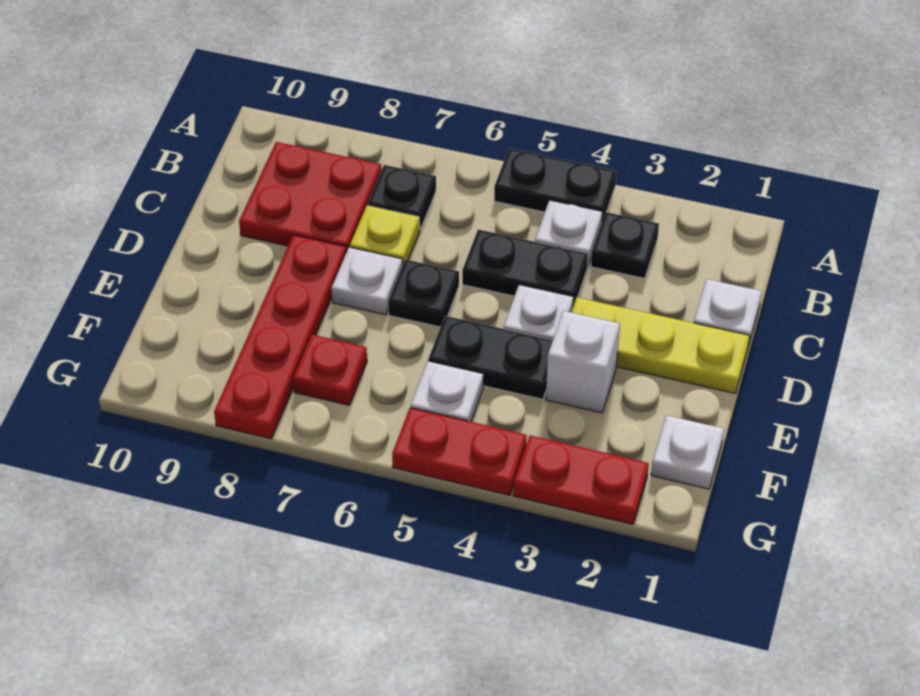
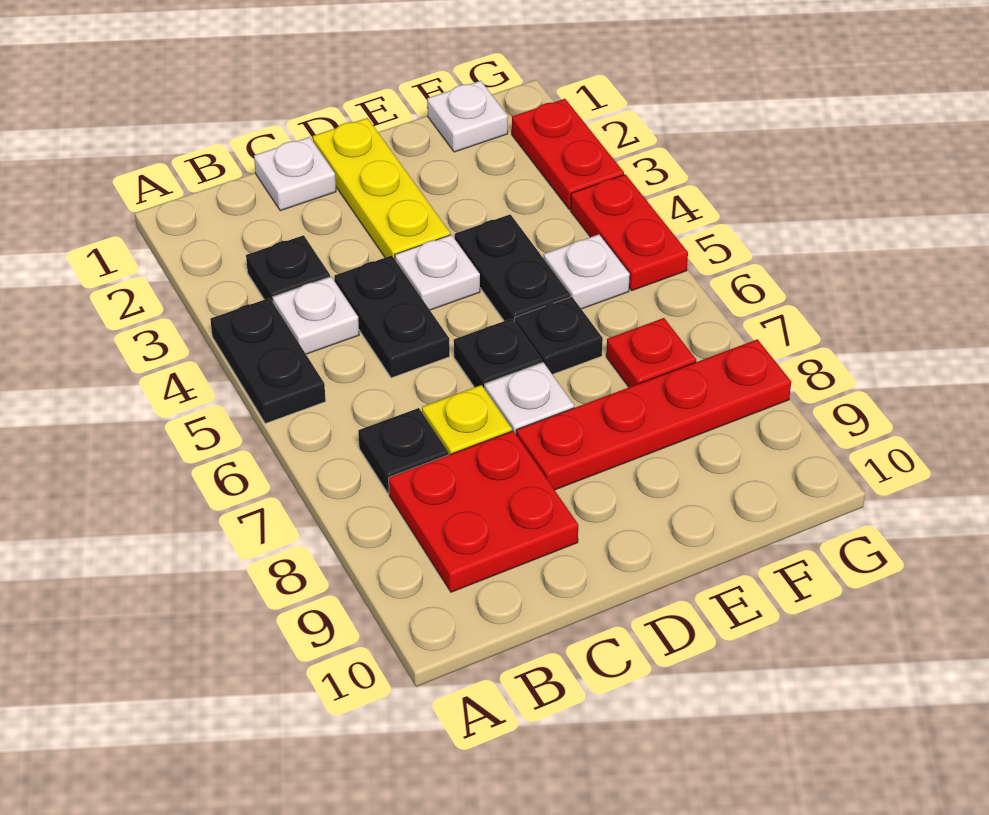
white 1x1 brick [546,311,620,413] -> none
none -> black 1x1 plate [515,297,603,374]

